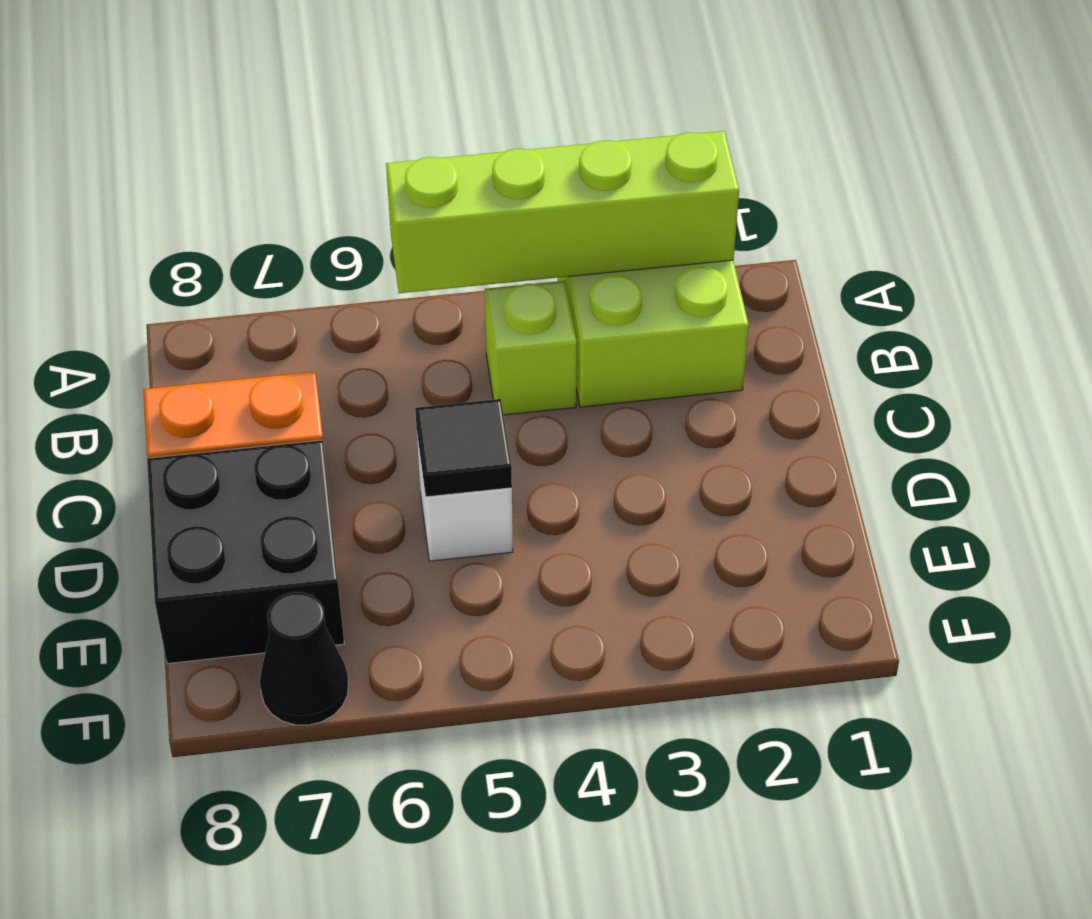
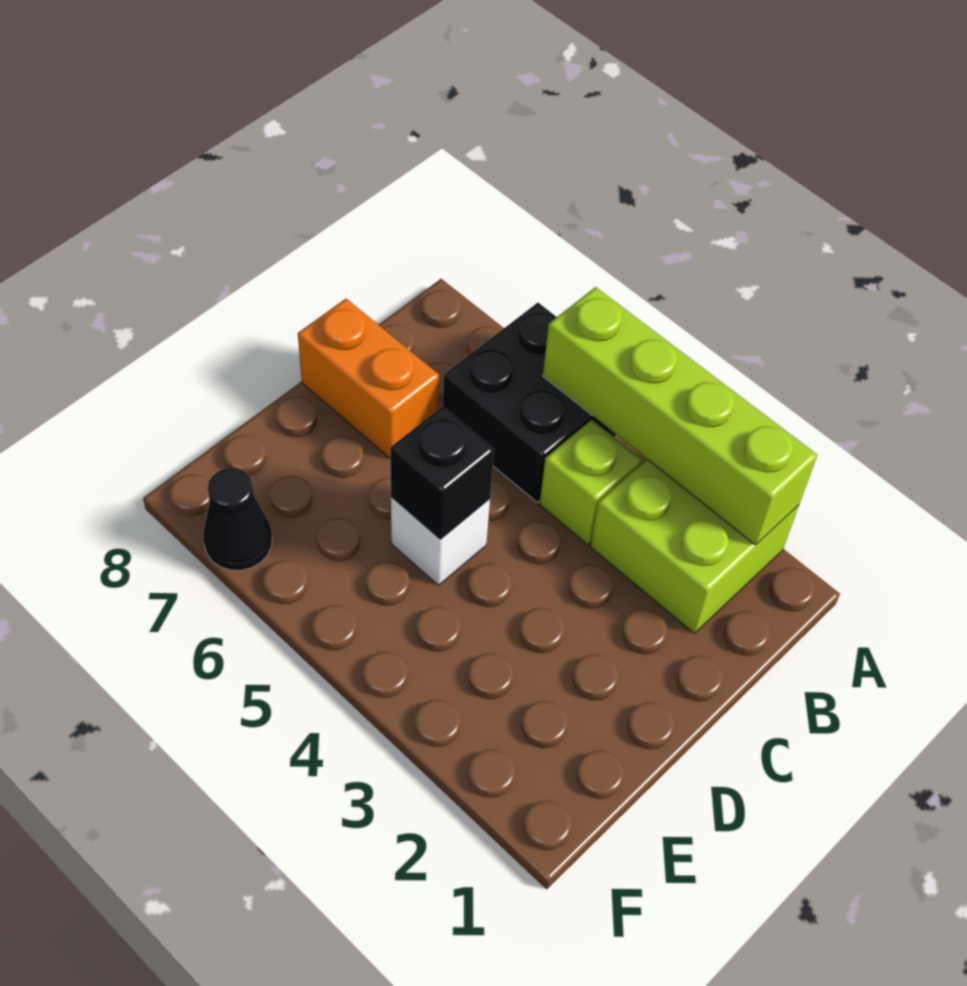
black 1x1 tile [415,399,512,497] -> black 1x1 brick [391,407,494,540]
black 2x2 brick [147,440,344,664] -> black 2x2 brick moved to [443,303,617,502]

